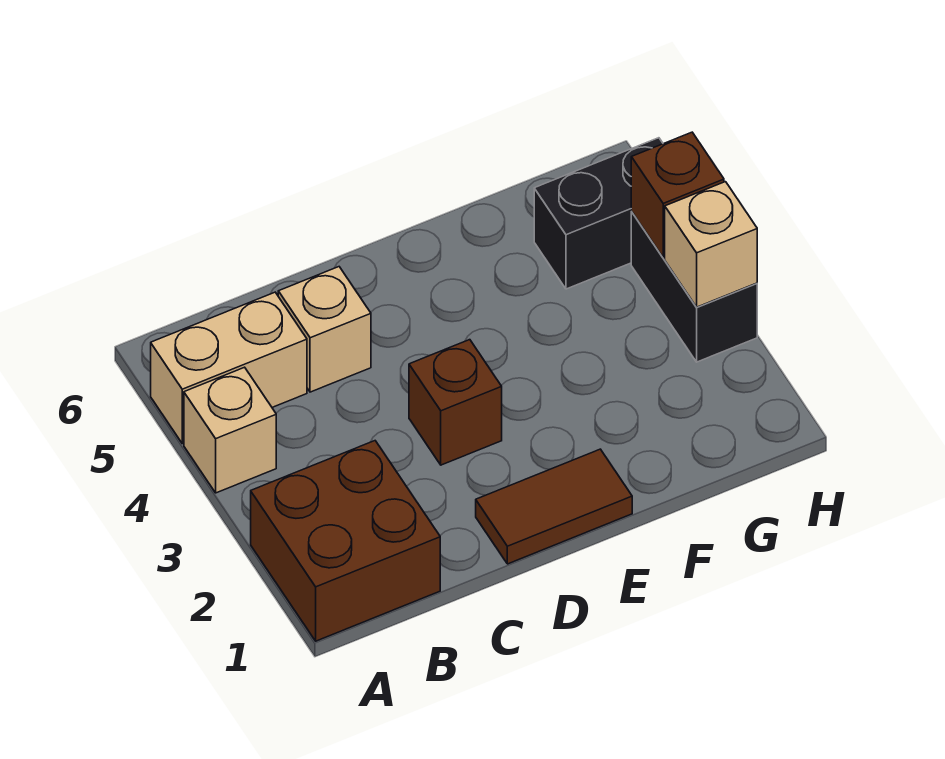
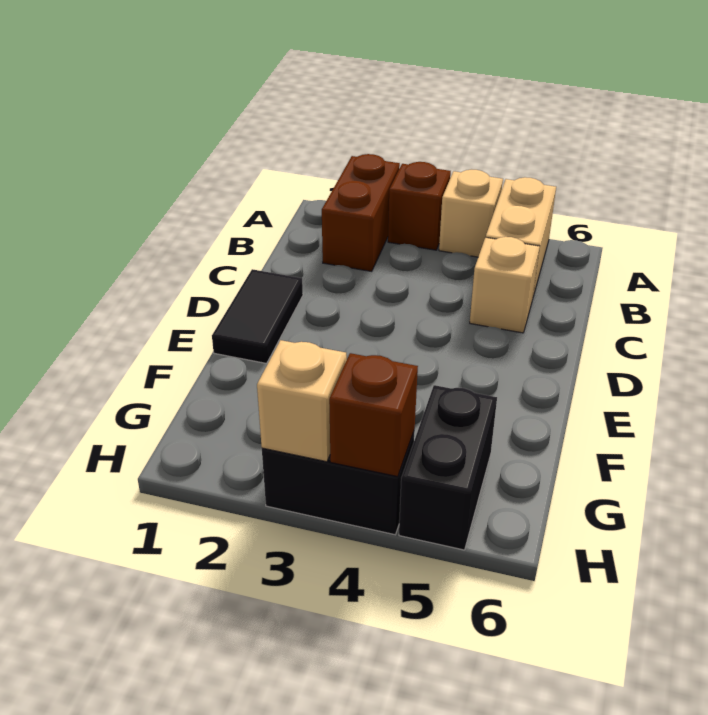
brown 2x2 brick [251,441,440,641] -> brown 1x2 brick [322,154,400,271]
brown 1x2 tile [476,449,632,564] -> black 1x2 tile [212,269,303,363]
brown 1x1 brick [409,340,502,465] -> brown 1x1 brick moved to [388,162,451,250]

